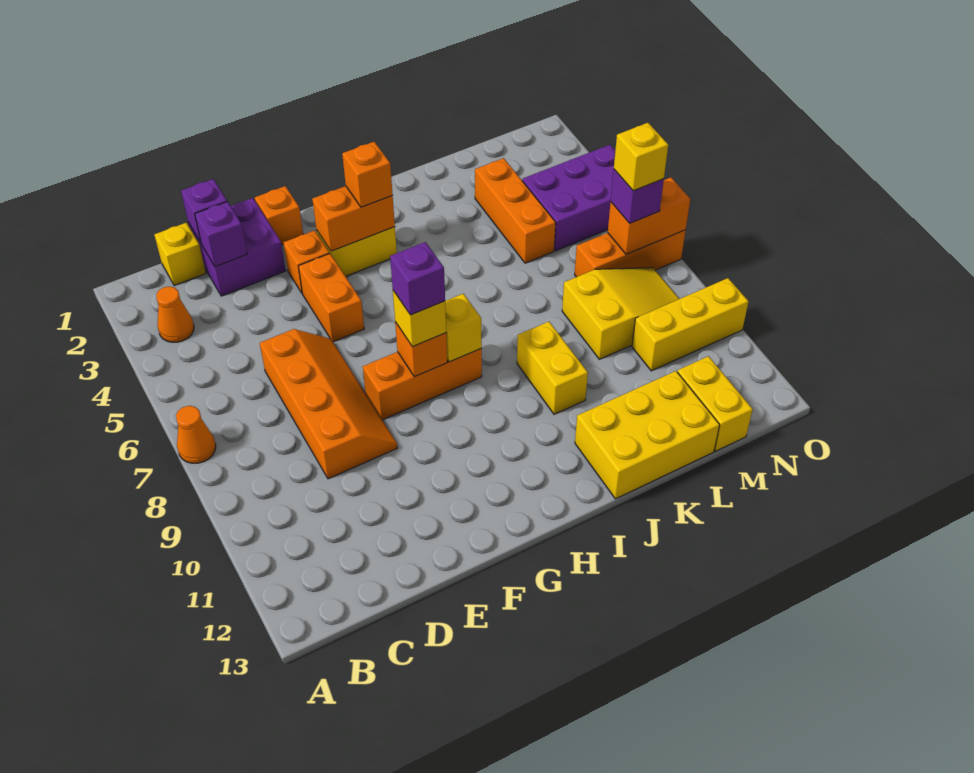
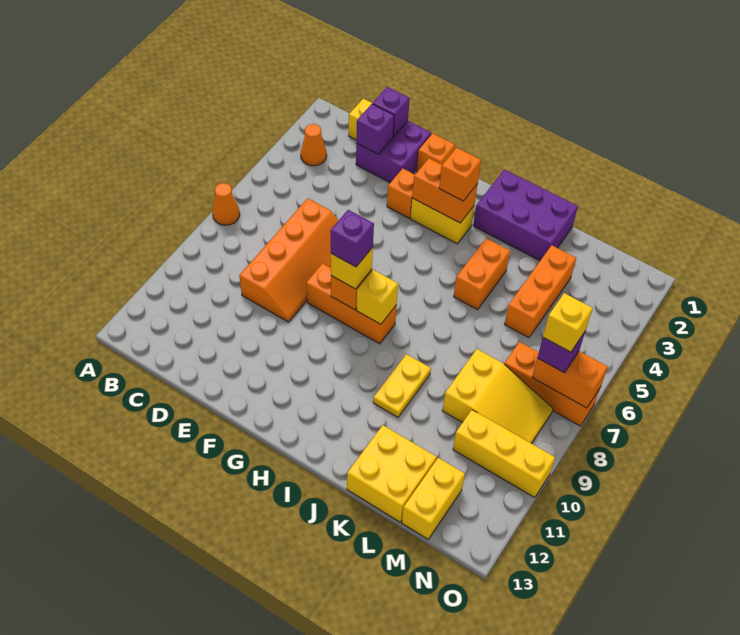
orange 1x2 brick [298,254,364,342] -> orange 1x2 brick moved to [454,238,510,310]
yellow 1x2 brick [517,322,588,414] -> yellow 1x2 plate [373,354,431,417]
yellow 2x3 brick [575,371,720,499] -> yellow 2x2 brick [347,425,437,522]
purple 2x3 brick [522,145,615,251] -> purple 2x3 brick moved to [473,170,578,261]

